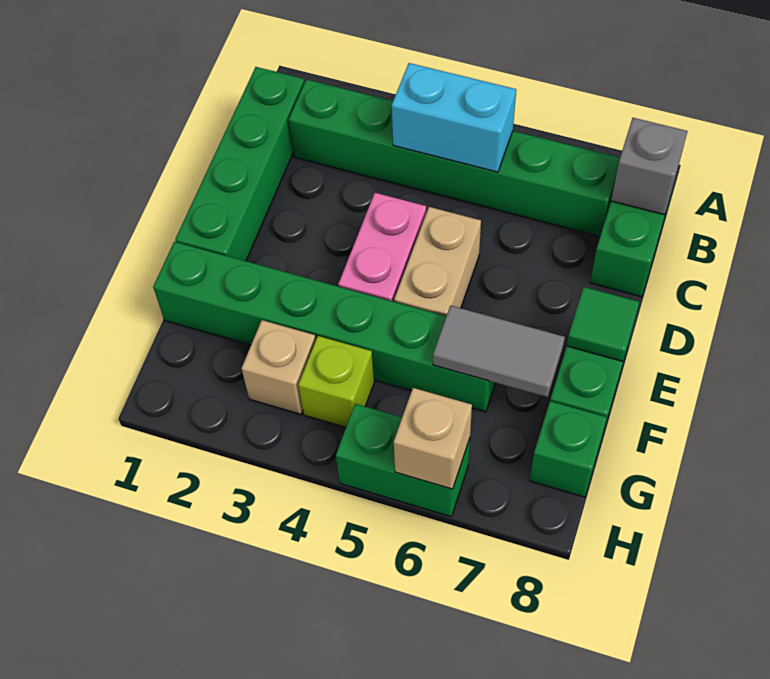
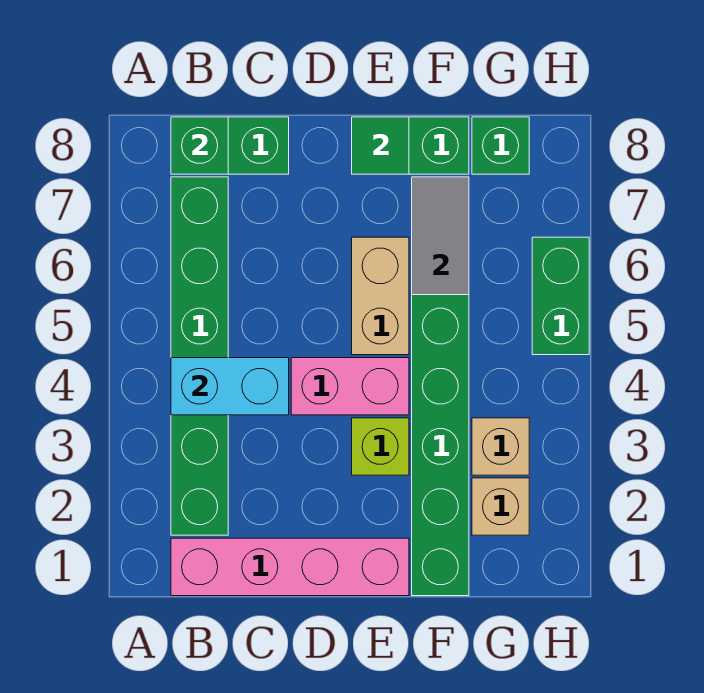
green 1x4 brick [175,67,304,261] -> pink 1x4 brick [171,538,409,596]
cyan 1x2 brick [392,63,516,172] -> cyan 1x2 brick turned to [171,358,289,415]
grey 1x1 brick [611,118,688,215] -> green 1x1 brick [171,117,228,174]
tan 1x2 brick [394,207,481,316] -> tan 1x2 brick turned to [352,237,409,355]
lime 1x1 brick [298,336,374,427] -> lime 1x1 brick moved to [352,418,409,475]
tan 1x1 brick [394,388,472,489] -> tan 1x1 brick moved to [472,478,529,535]

